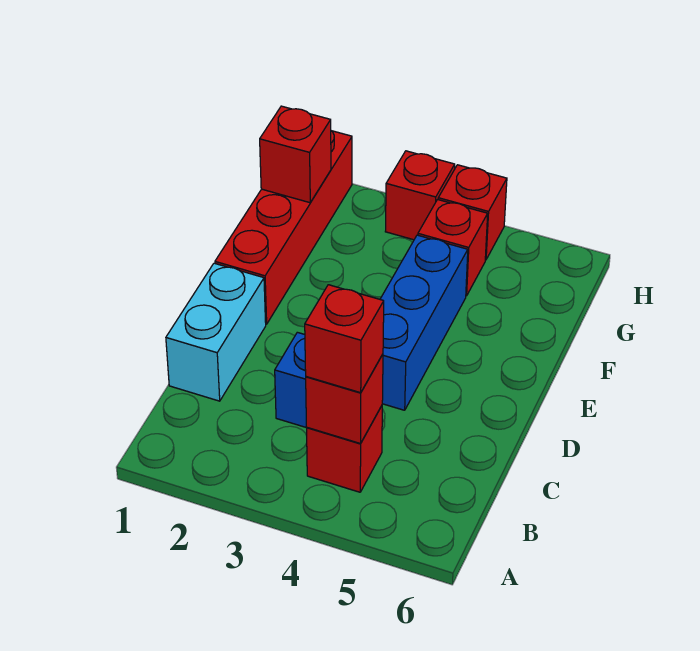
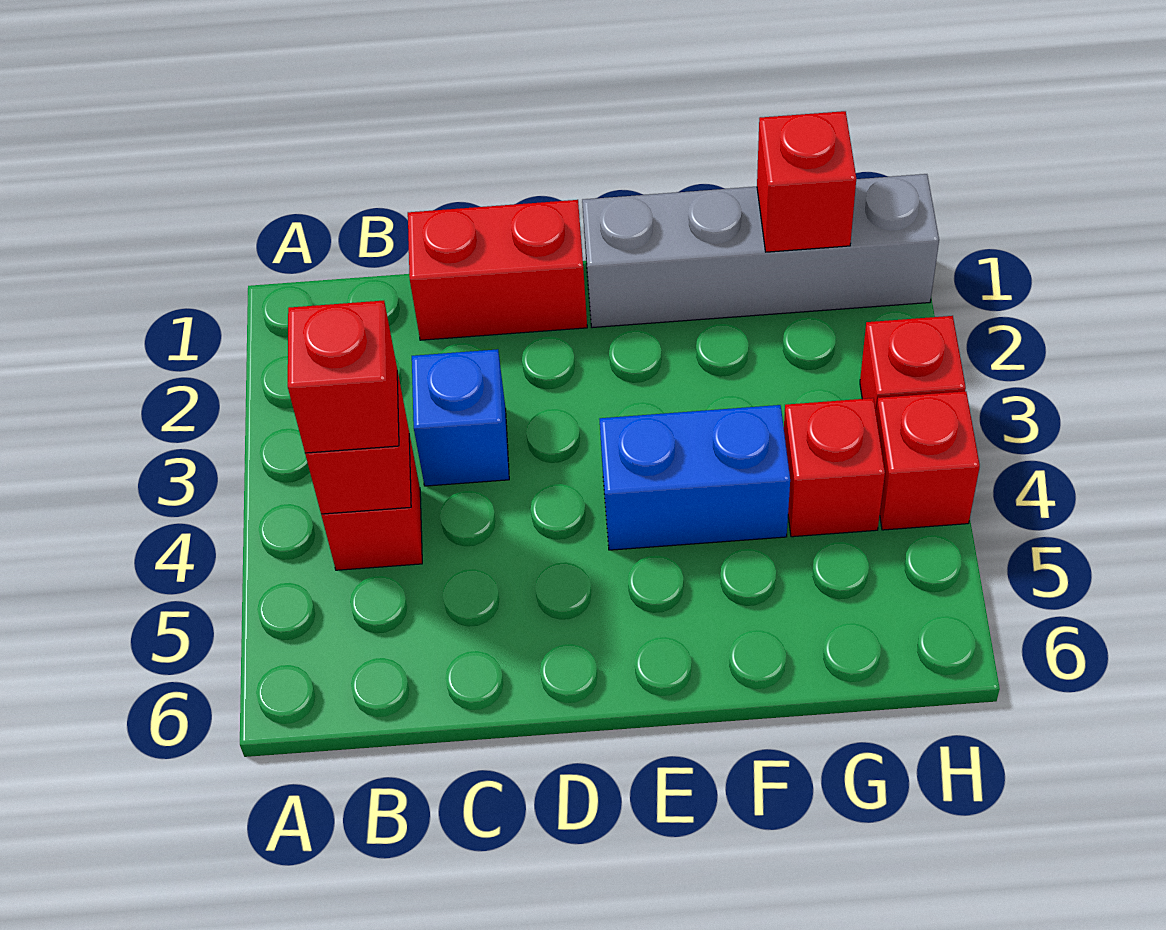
cyan 1x2 brick [166,263,266,401] -> red 1x2 brick [408,200,587,340]
blue 1x3 brick [380,235,468,410] -> blue 1x2 brick [600,405,790,550]
red 1x4 brick [215,131,352,324] -> grey 1x4 brick [582,174,939,328]

